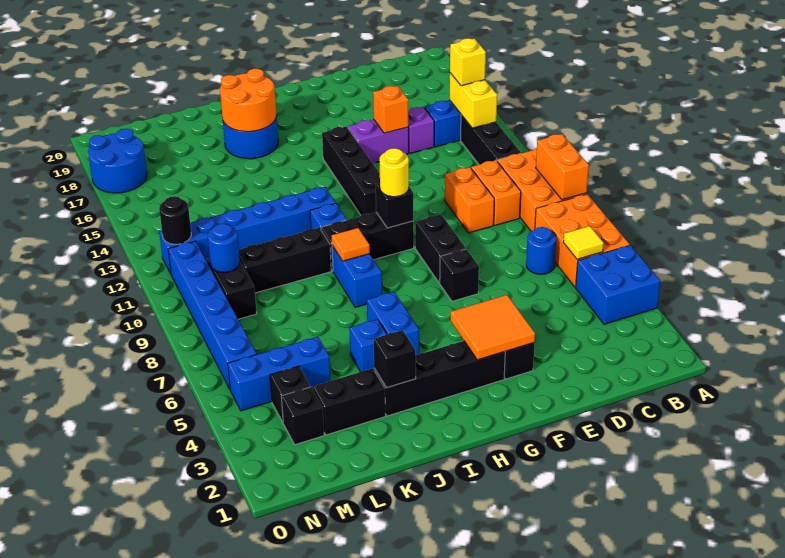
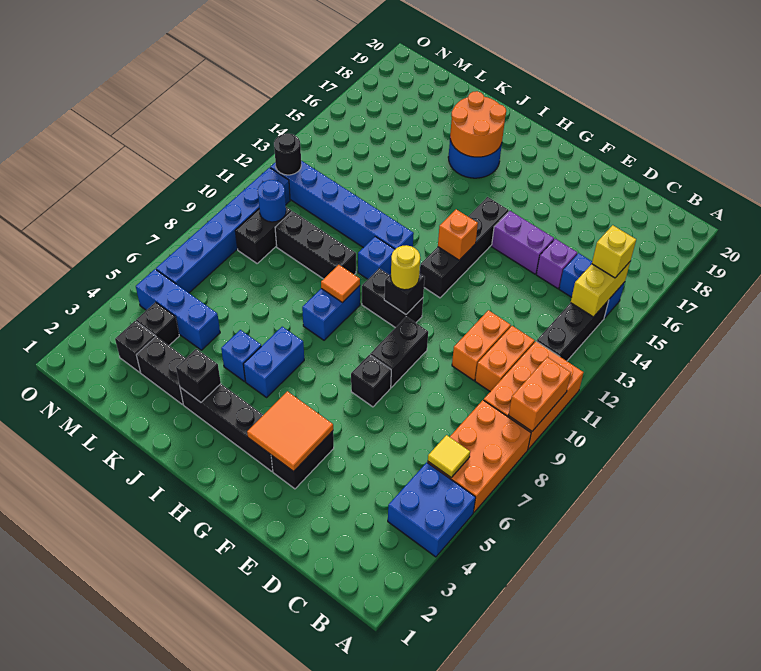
blue 1x1 round brick [526,227,556,274] -> none
orange 1x1 brick [373,86,409,133] -> orange 1x1 brick moved to [438,209,478,260]
black 1x3 brick [321,212,414,271] -> black 1x2 brick [362,268,423,328]
blue 2x2 round brick [88,129,147,193] -> none

